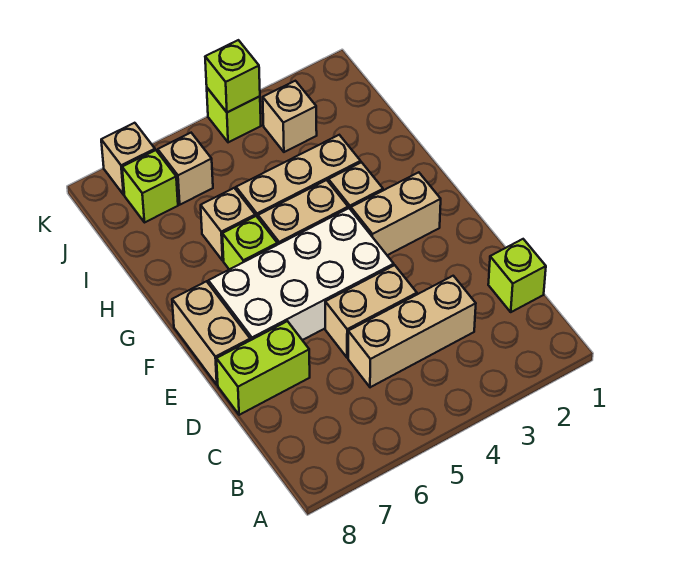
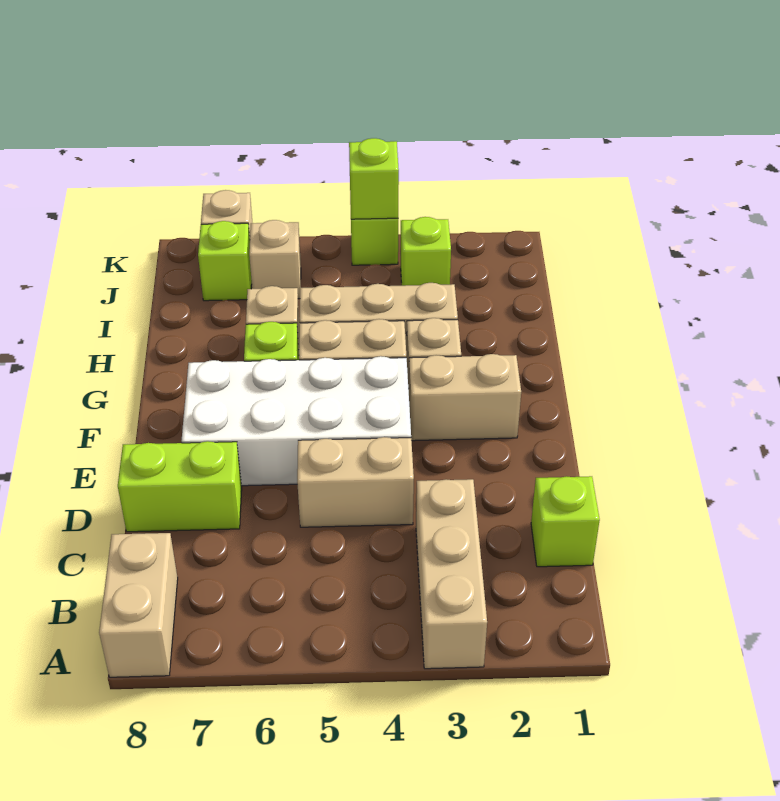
tan 1x3 brick [348,276,476,387] -> tan 1x3 brick turned to [416,479,487,669]
tan 1x2 brick [172,281,250,385] -> tan 1x2 brick moved to [99,533,178,677]
tan 1x1 brick [263,81,317,152] -> lime 1x1 brick [401,217,451,286]

